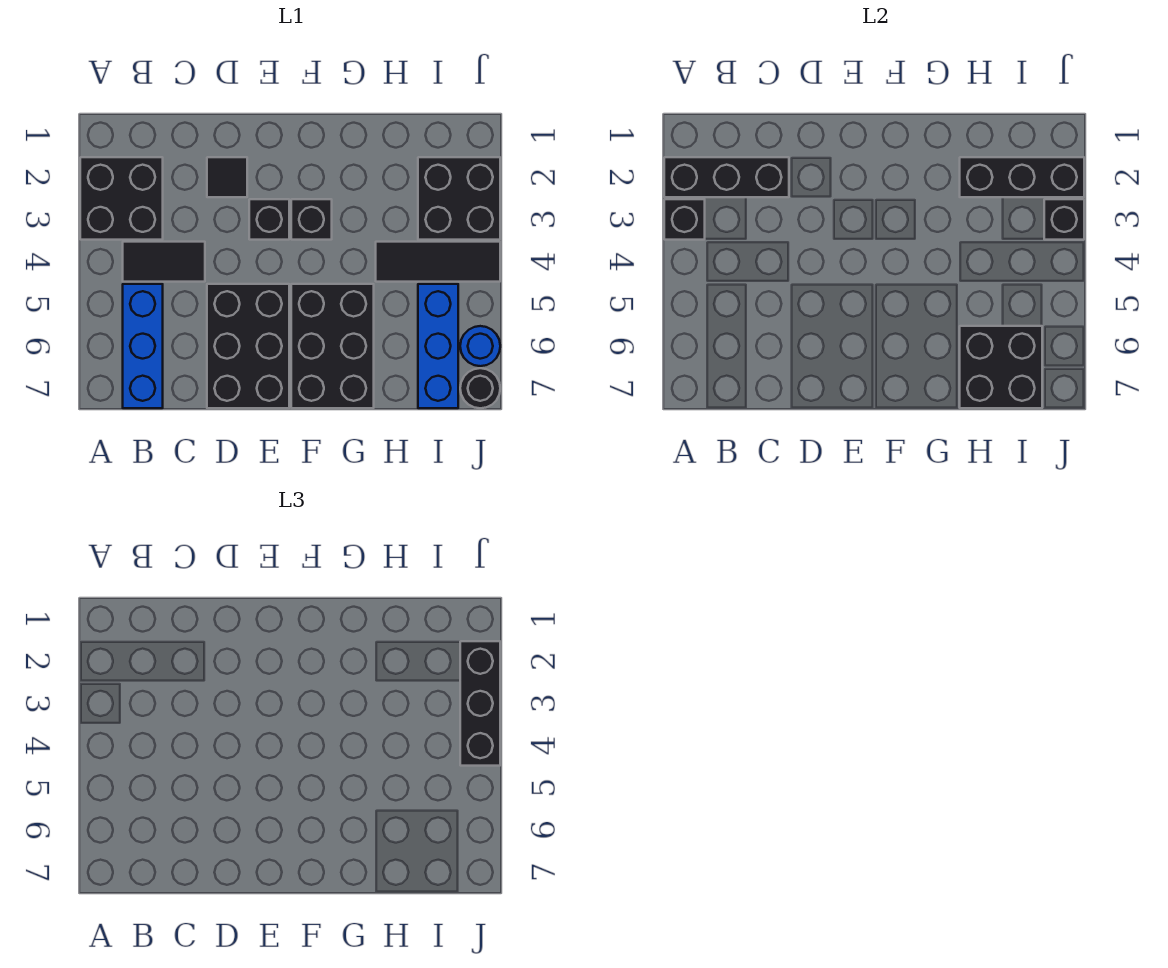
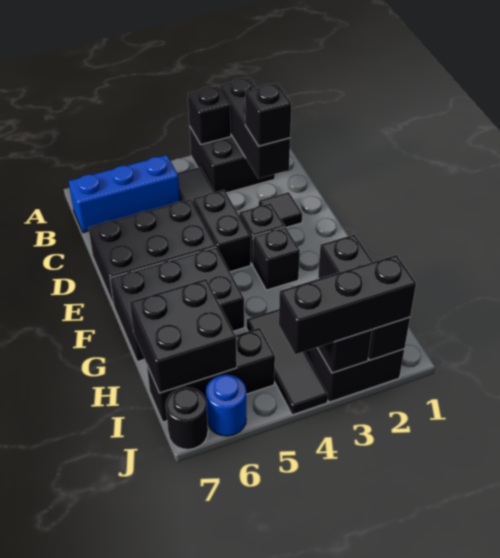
none -> black 1x1 brick [245,83,292,146]
none -> black 1x2 brick [193,190,251,272]
blue 1x3 brick [418,284,458,408] -> black 1x3 brick [147,328,275,422]

